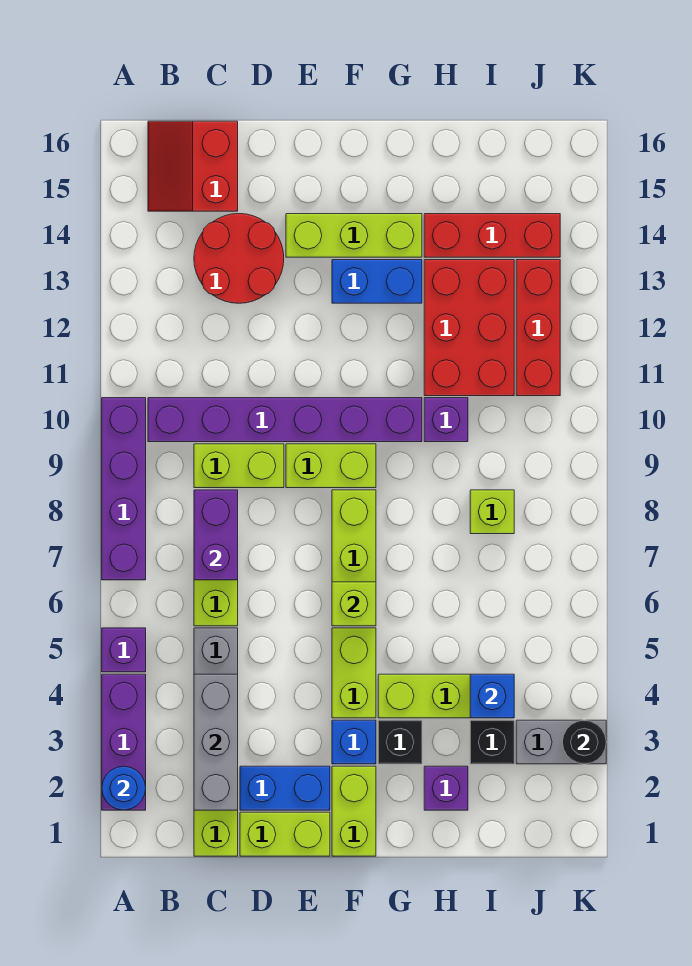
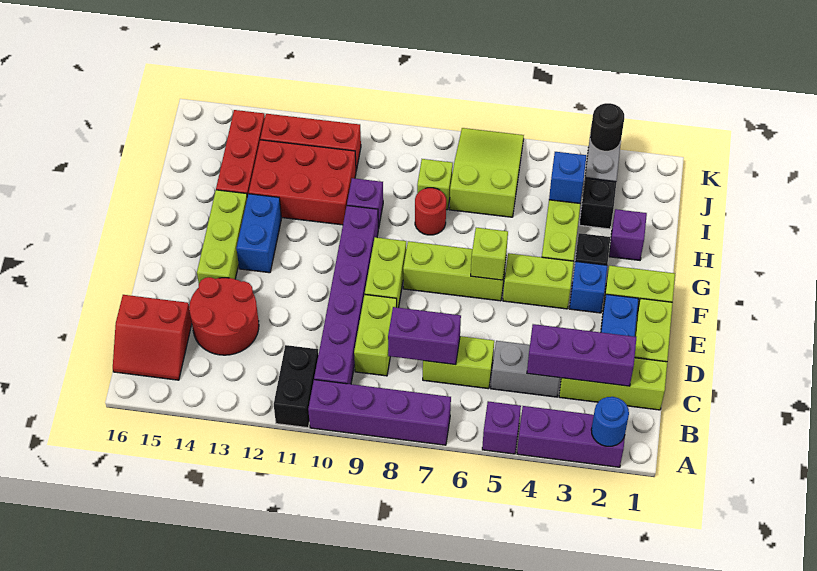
none -> black 1x2 brick [274,345,318,428]
grey 1x3 brick [194,674,238,810] -> purple 1x3 brick [527,324,636,386]
none -> red 1x1 round brick [415,188,446,235]
none -> lime 2x3 slope [450,128,524,217]

